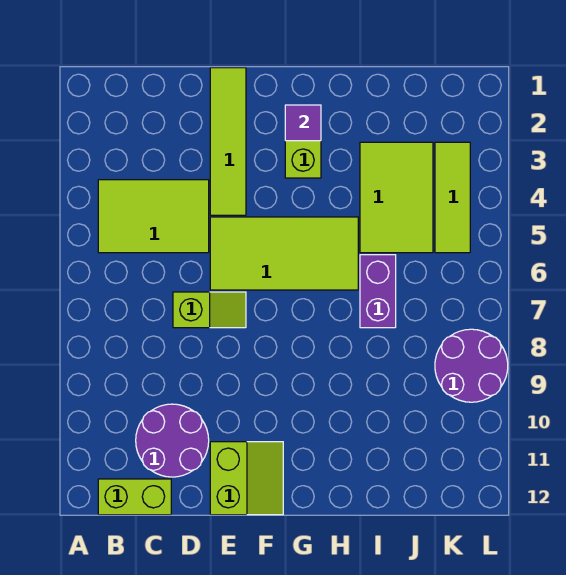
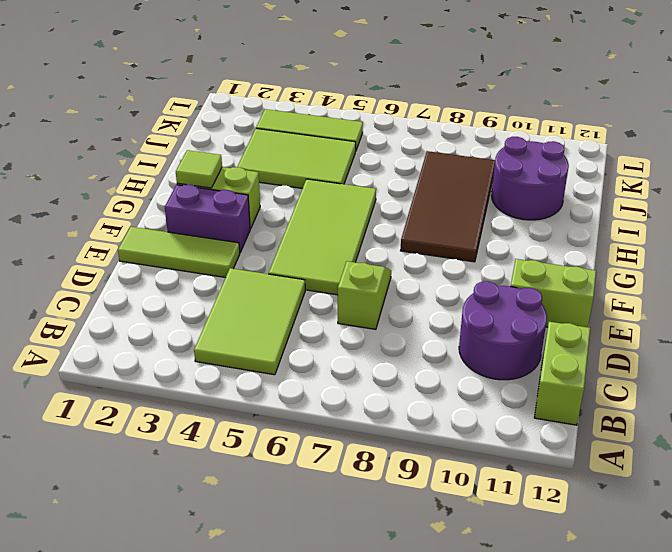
lime 1x4 tile [210,68,246,215] -> lime 1x3 tile [118,227,240,278]
purple 1x1 tile [285,105,321,141] -> lime 1x1 tile [176,150,222,188]
none -> brown 2x4 tile [401,151,495,262]
purple 1x2 brick [360,255,396,328] -> purple 1x2 brick moved to [165,185,250,252]
purple 2x2 round brick [435,329,508,402] -> purple 2x2 round brick moved to [491,137,569,220]

